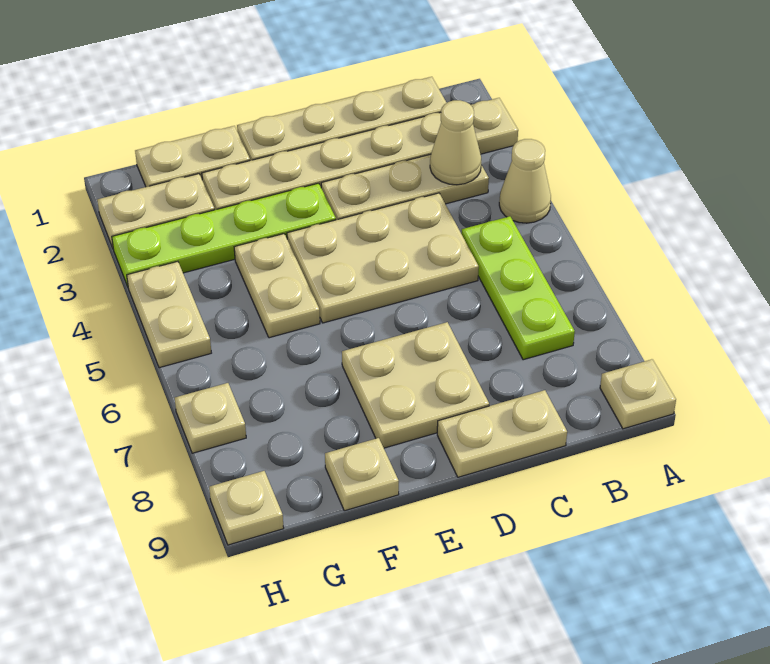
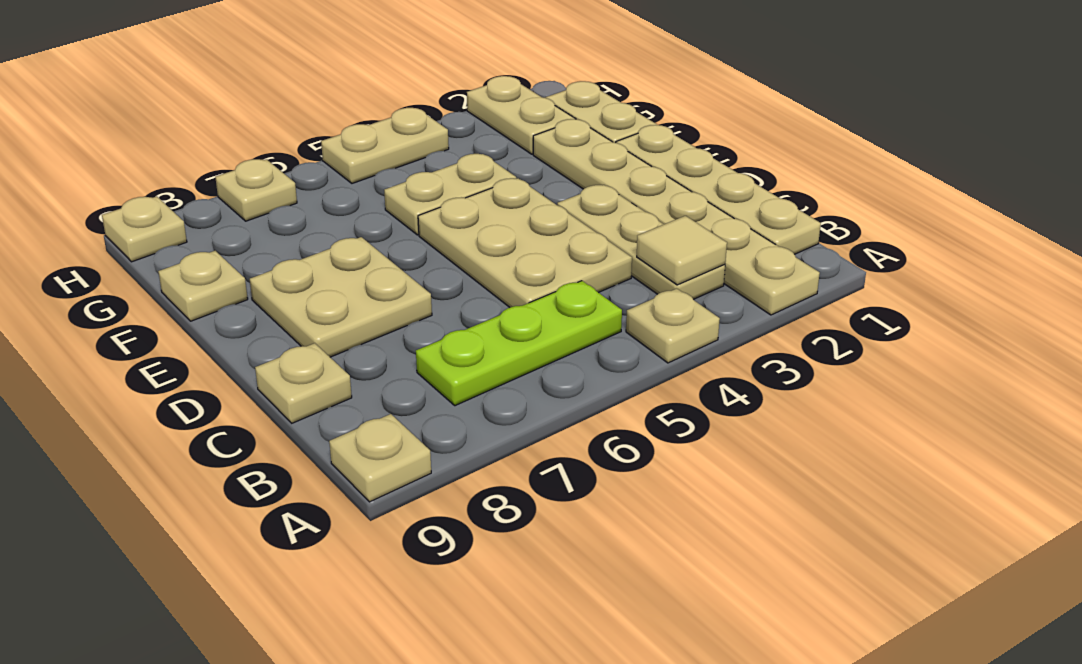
tan 1x1 cone [499,139,551,223] -> tan 1x1 plate [626,288,720,363]
tan 1x1 cone [430,100,481,185] -> tan 1x1 tile [637,216,727,285]
tan 1x2 plate [437,390,567,477] -> tan 1x1 plate [255,343,352,423]
lime 1x4 plate [112,183,336,286] -> none

